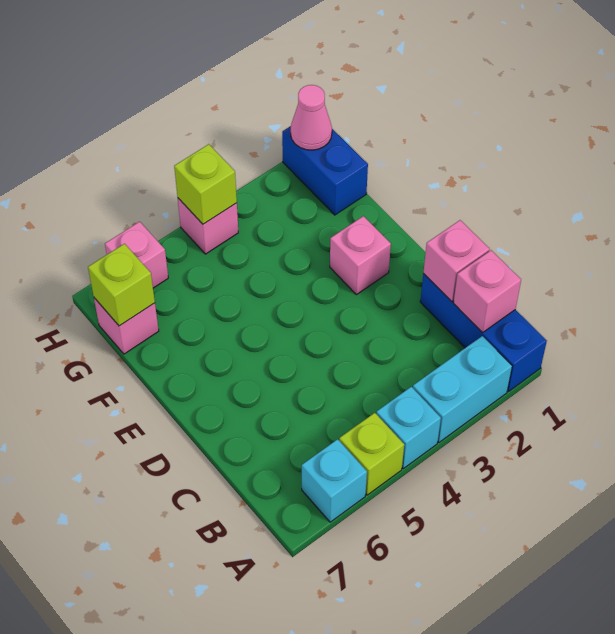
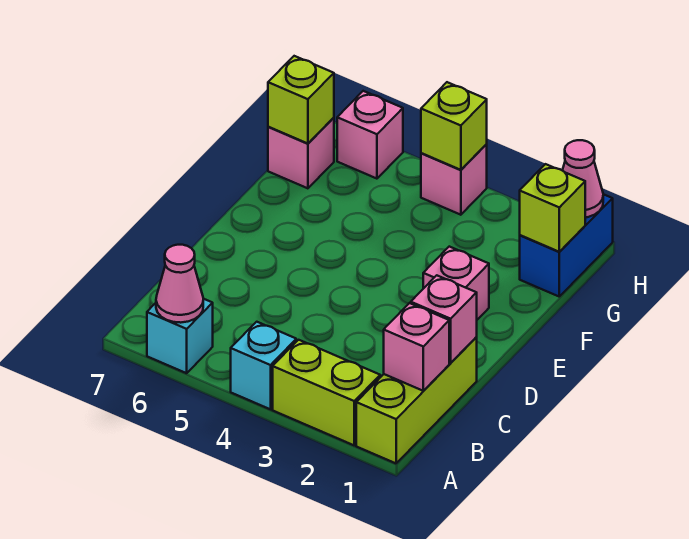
blue 1x3 brick [420,274,547,392] -> lime 1x3 brick [356,338,477,463]
cyan 1x2 brick [413,336,512,442] -> lime 1x2 brick [273,340,380,445]
lime 1x1 brick [339,413,404,495] -> lime 1x1 brick moved to [520,164,585,252]
none -> pink 1x1 cone [156,245,203,323]

